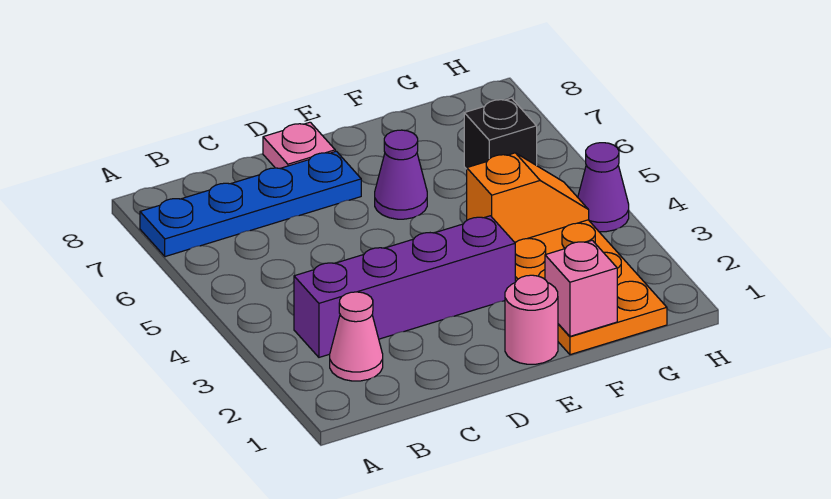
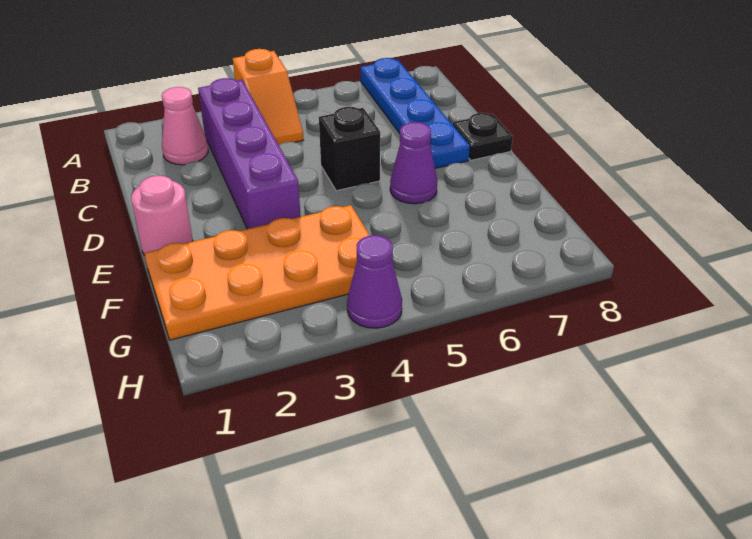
pink 1x1 plate [263,122,335,168] -> black 1x1 plate [453,113,513,160]
pink 1x1 brick [545,240,617,336] -> none
orange 1x2 slope [467,153,589,242] -> orange 1x2 slope moved to [233,49,303,145]
black 1x1 brick [464,98,537,169] -> black 1x1 brick moved to [319,107,380,191]

